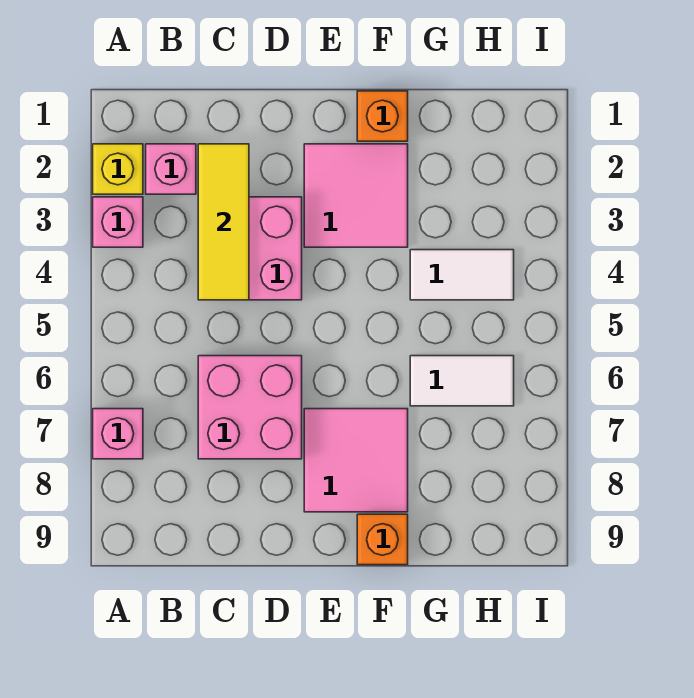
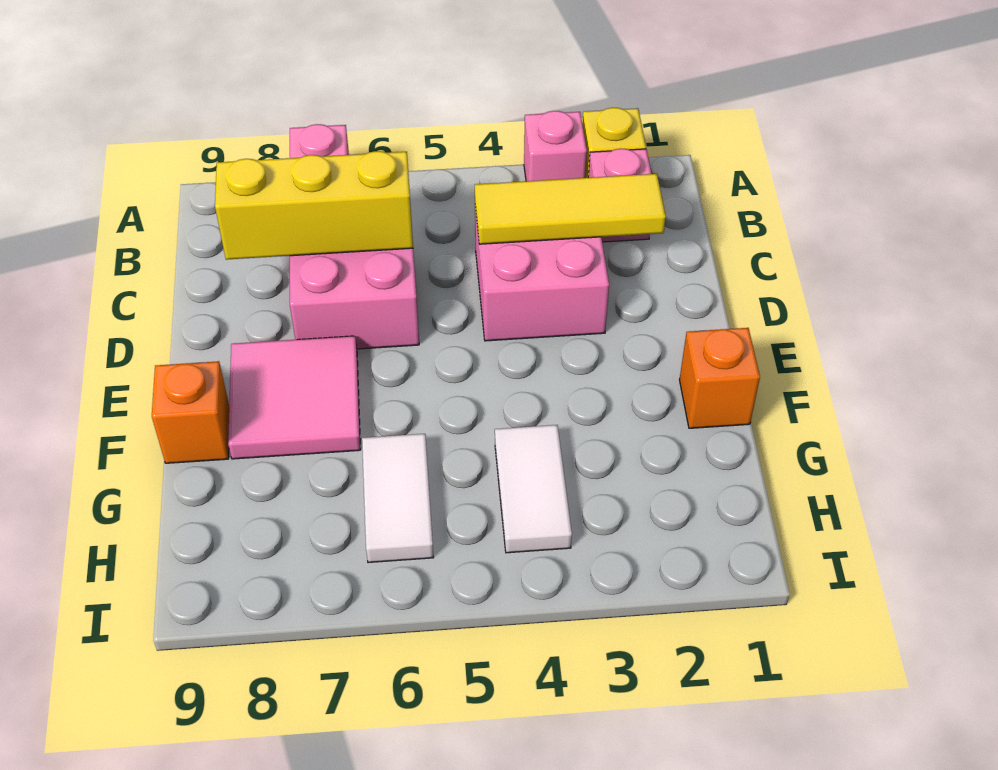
none -> yellow 1x3 brick [215,151,413,260]
pink 2x2 tile [304,144,408,247] -> none

